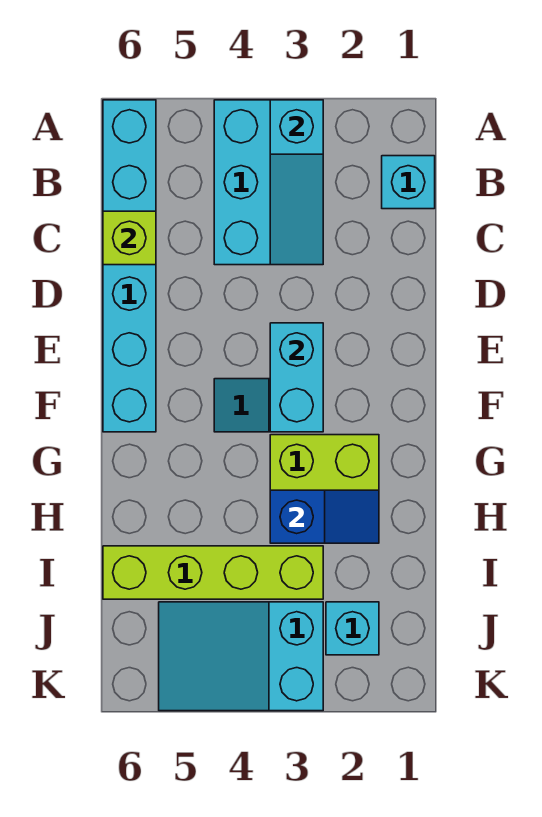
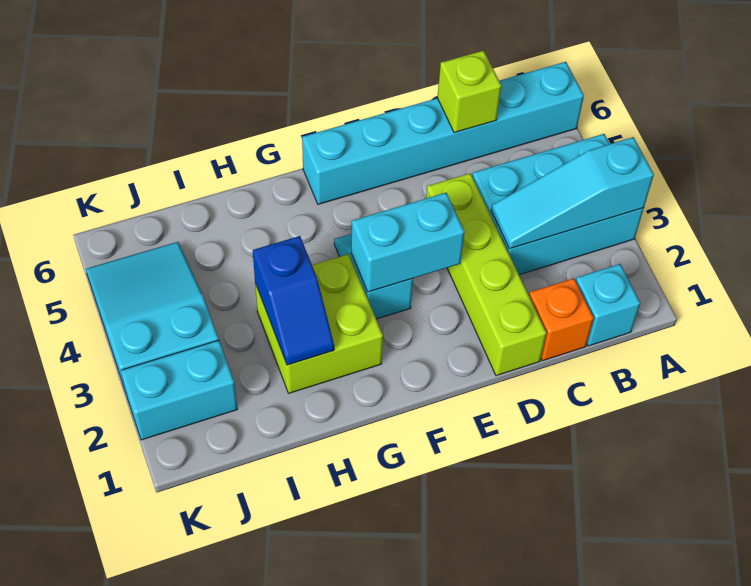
none -> orange 1x1 brick [529,278,594,361]
lime 1x4 brick [103,546,323,599] -> lime 1x4 brick moved to [426,173,547,376]
cyan 1x1 brick [326,602,379,655] -> cyan 1x2 brick [121,340,237,440]

